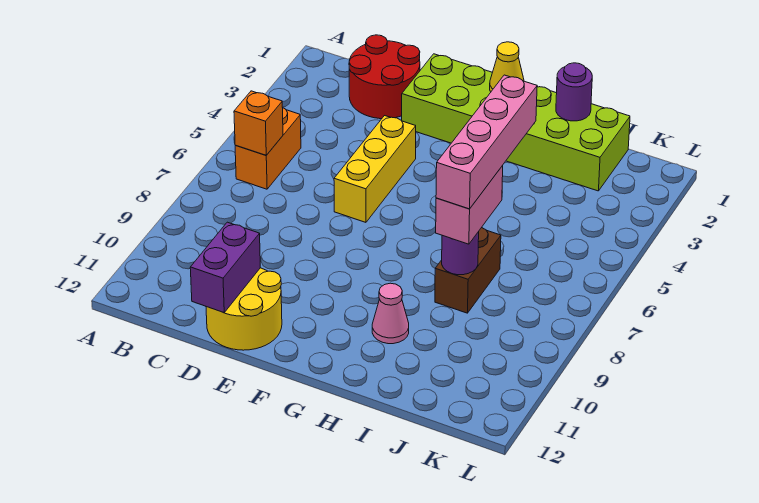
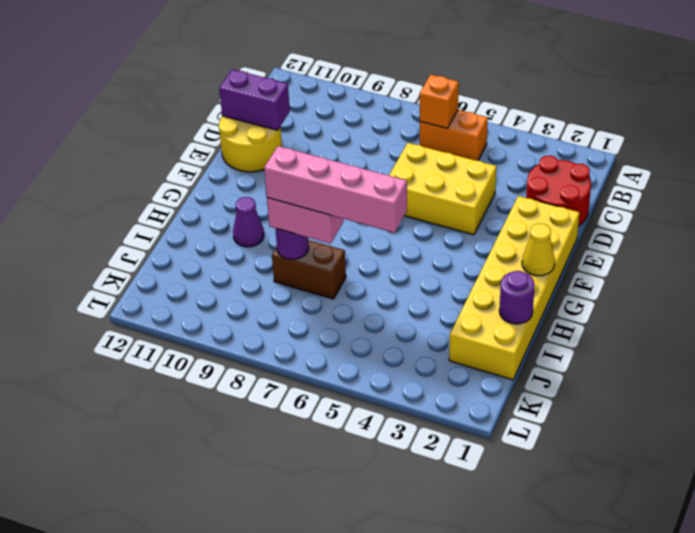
lime 2x6 brick [402,54,630,191] -> yellow 2x6 brick [449,196,579,380]
yellow 1x3 brick [334,116,416,222] -> yellow 2x3 brick [390,143,496,235]
pink 1x1 cone [372,283,409,344] -> purple 1x1 cone [233,197,264,247]

